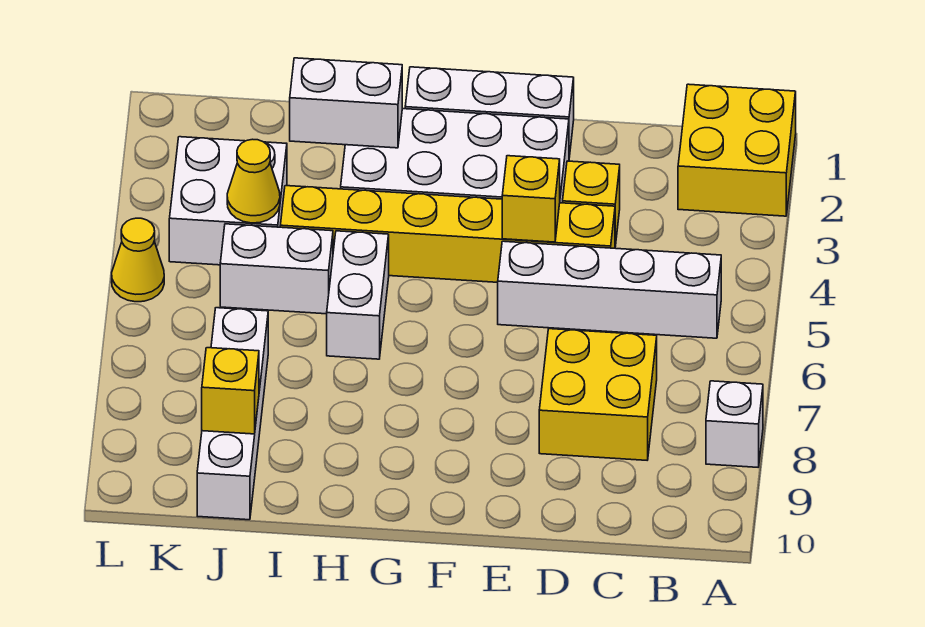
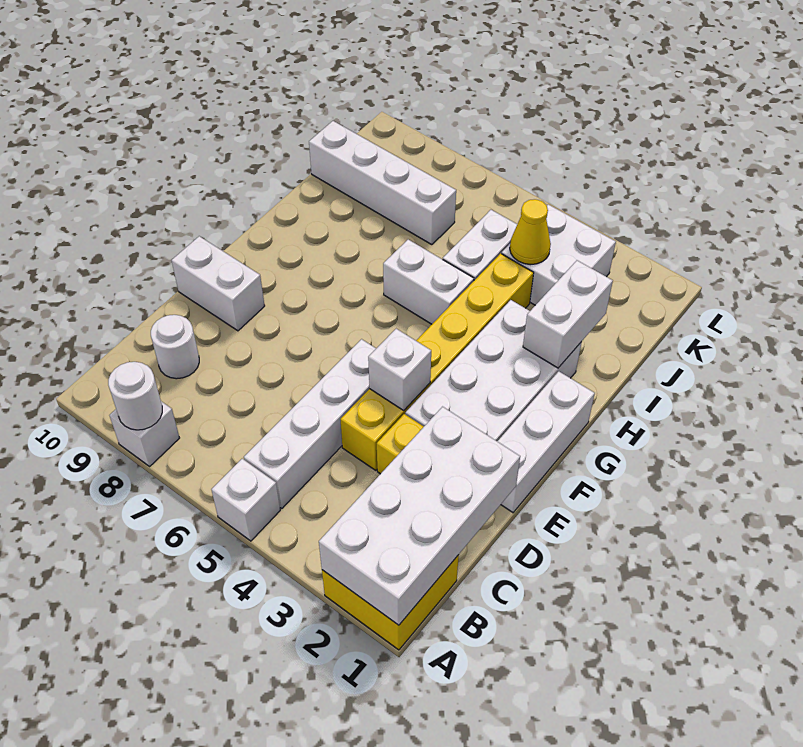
none -> white 2x4 brick [319,407,520,625]
none -> white 1x1 brick [211,459,280,541]
none -> white 1x1 round brick [108,362,162,430]
yellow 2x2 brick [539,329,657,460] -> none
none -> white 1x1 round brick [151,315,199,379]
yellow 1x1 brick [502,156,560,242] -> white 1x1 brick [368,329,431,410]
none -> white 1x2 brick [172,236,265,331]
yellow 1x1 brick [202,348,259,434] -> none
yellow 1x1 cone [112,218,164,302] -> none

